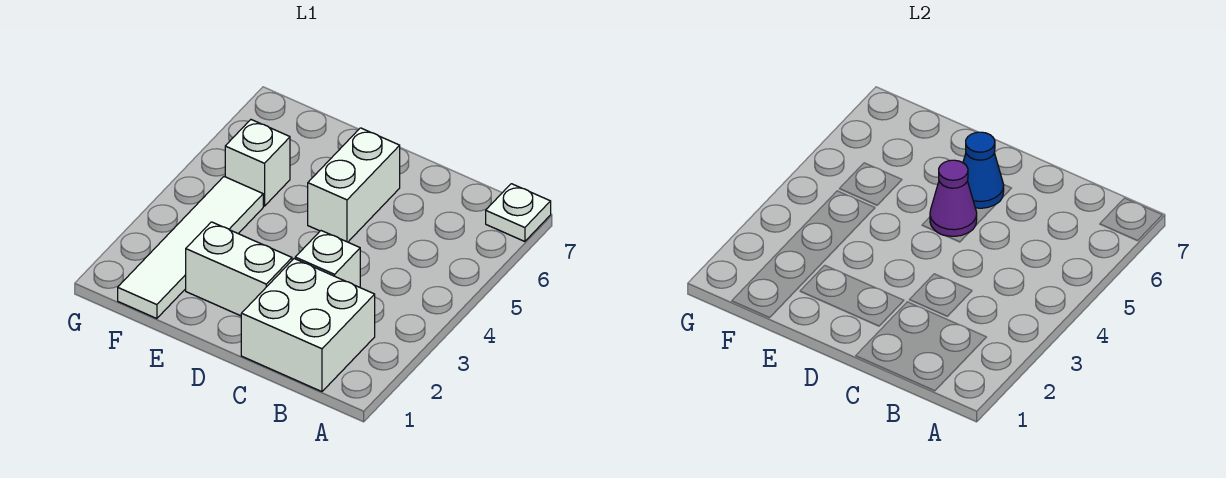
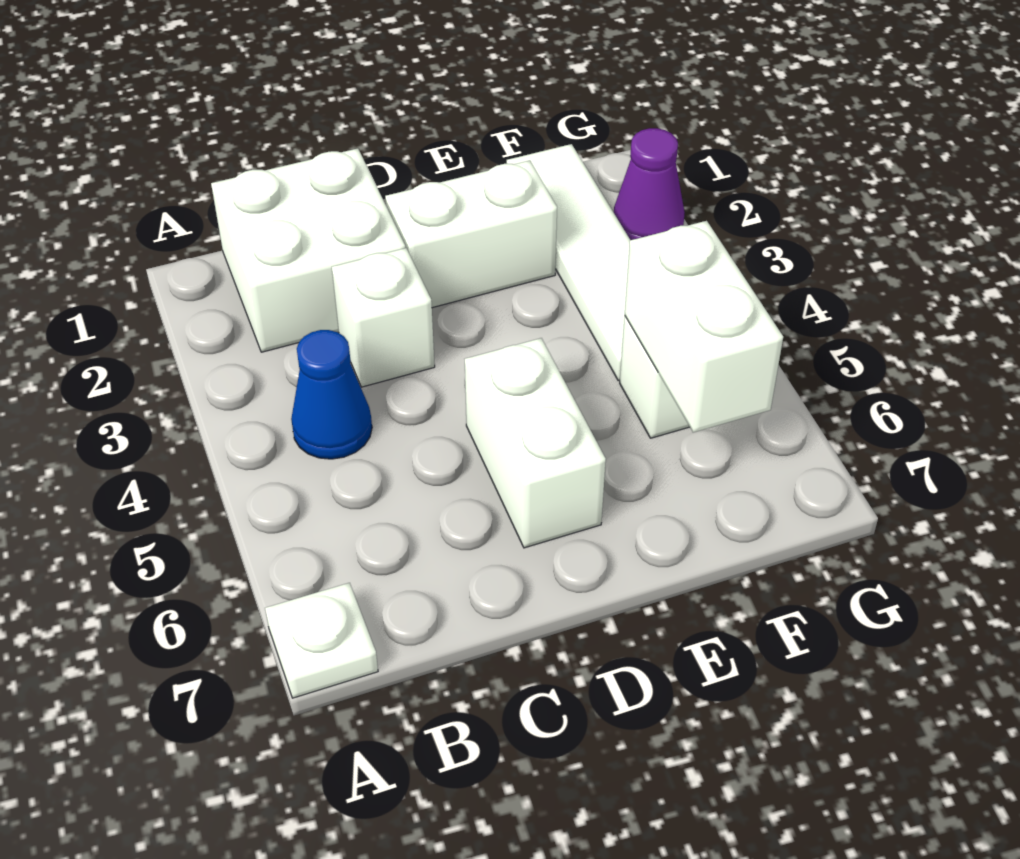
purple 1x1 cone [930,160,977,236] -> purple 1x1 cone moved to [614,128,685,240]
blue 1x1 cone [963,132,1004,208] -> blue 1x1 cone moved to [291,330,372,459]
none -> white 1x2 brick [625,221,783,432]

